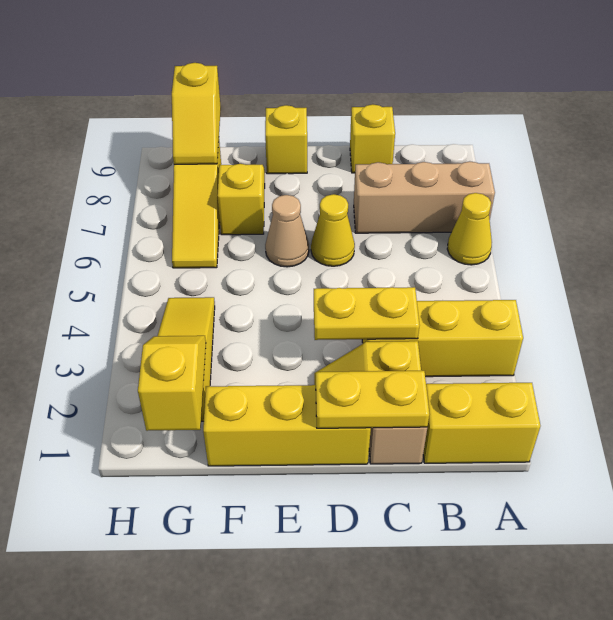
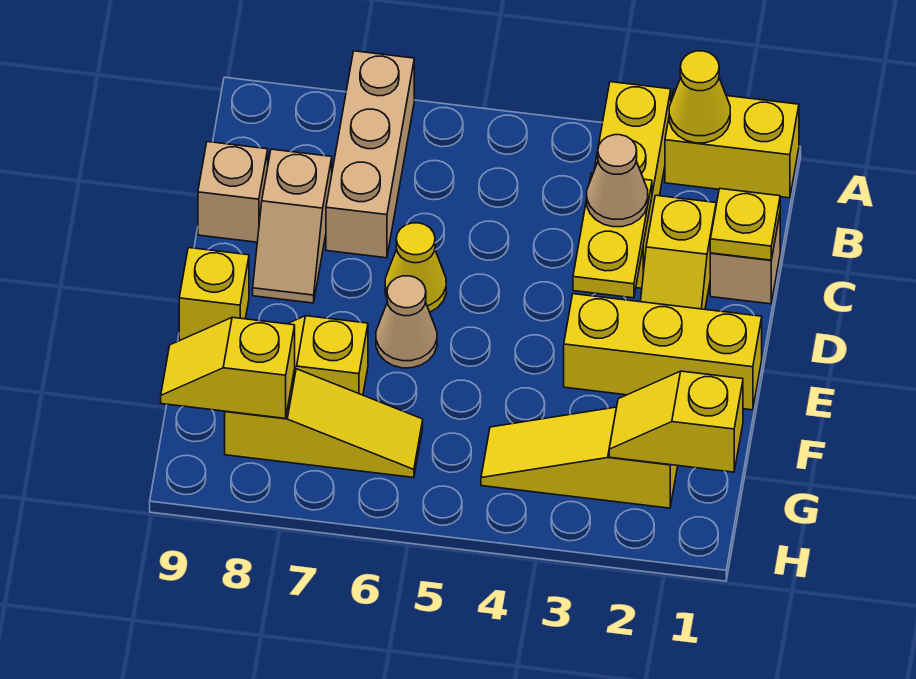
yellow 1x2 brick [423,383,540,463] -> yellow 1x2 brick turned to [665,89,799,198]
yellow 1x1 cone [447,193,492,265] -> yellow 1x1 cone moved to [669,51,730,143]
yellow 1x2 plate [316,371,429,428] -> yellow 1x1 plate [710,189,780,260]
none -> tan 1x1 cone [587,135,648,227]
none -> tan 1x2 slope [253,149,332,303]
yellow 1x1 brick [350,104,395,173] -> tan 1x1 brick [198,142,268,242]
yellow 1x3 brick [203,385,371,466] -> yellow 1x3 brick turned to [564,294,762,410]
yellow 1x2 slope [172,63,221,164] -> yellow 1x2 slope turned to [161,317,295,418]

